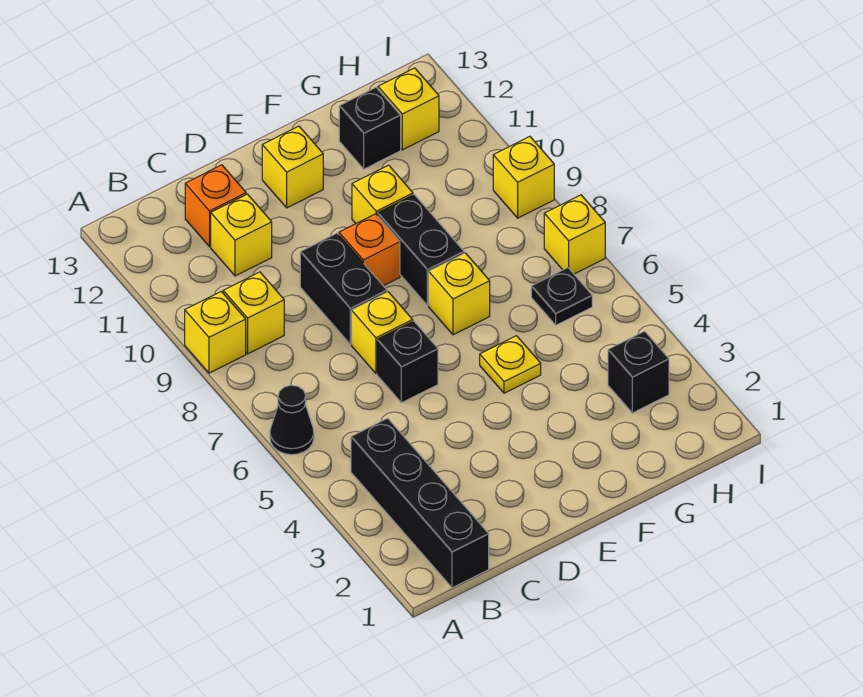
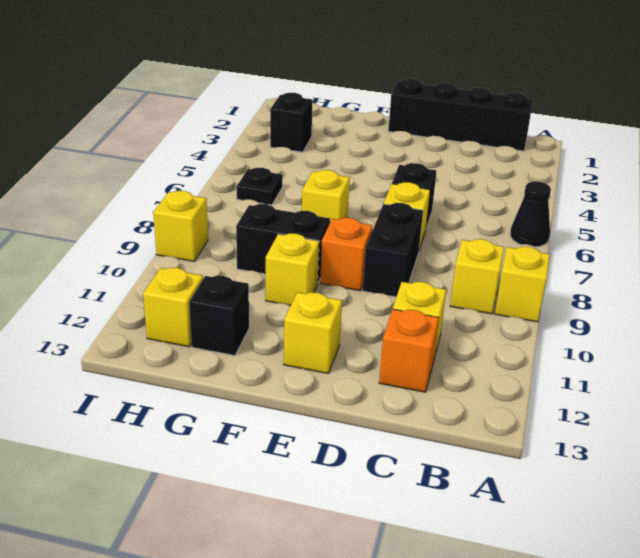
black 1x4 brick [351,418,489,588] -> black 1x4 brick turned to [388,79,533,151]
yellow 1x1 plate [480,336,541,393] -> none
black 1x2 brick [378,195,464,306] -> black 1x2 brick turned to [236,204,330,282]
yellow 1x1 brick [544,195,605,274] -> none

